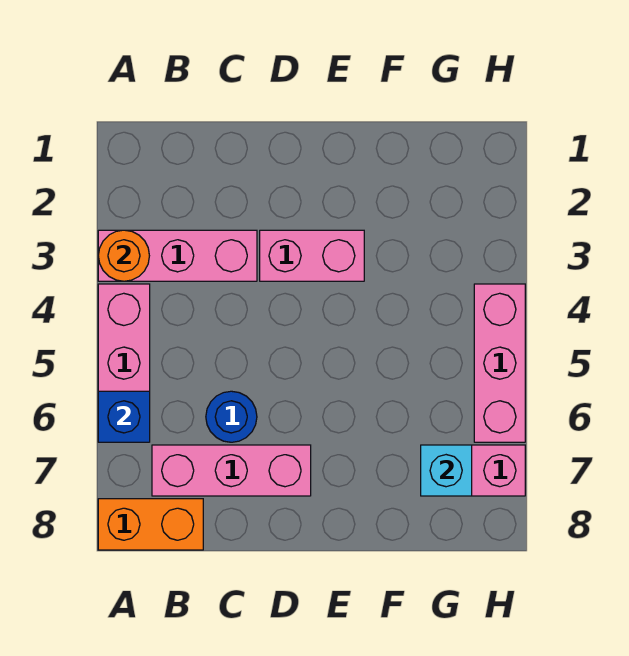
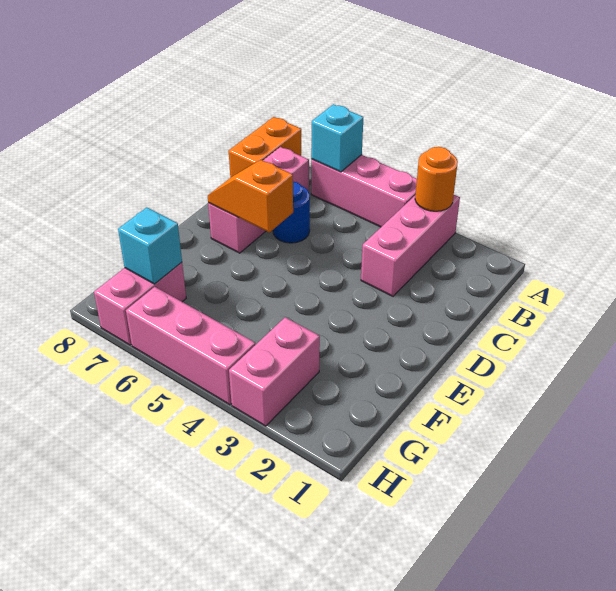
blue 1x1 brick [98,391,150,442] -> cyan 1x1 brick [311,104,363,172]
pink 1x2 brick [260,230,364,281] -> pink 1x2 brick moved to [229,317,320,426]
none -> orange 1x2 slope [208,160,293,232]

